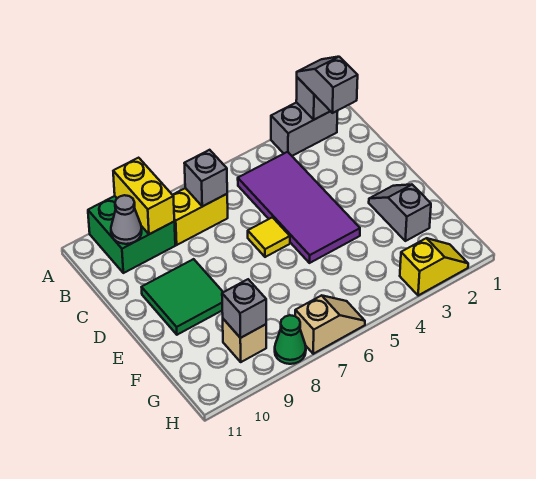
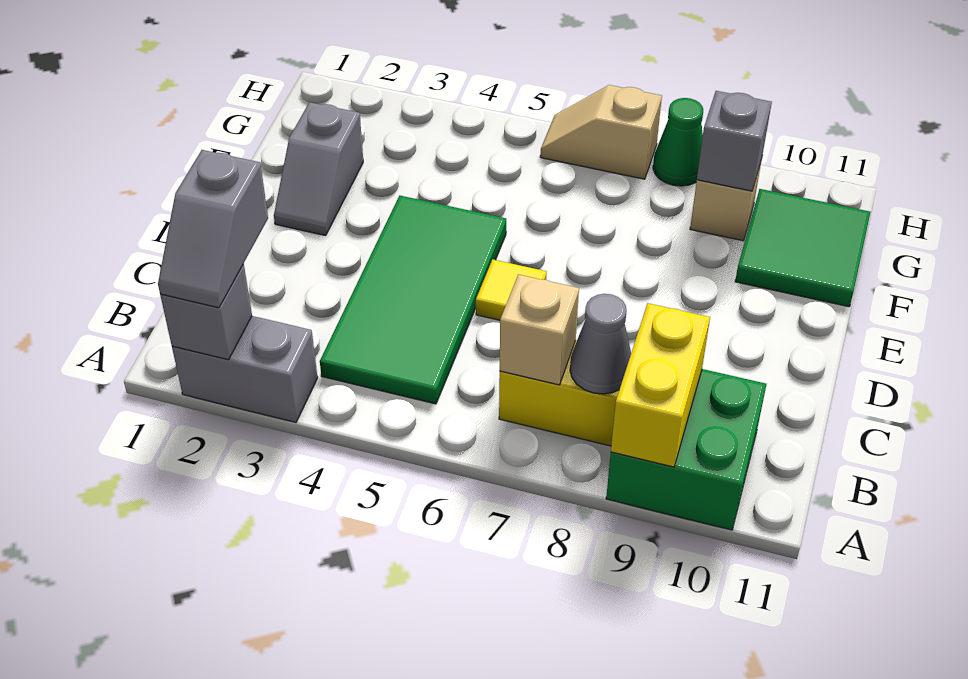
purple 2x4 tile [238,152,360,263] -> green 2x4 tile [320,196,506,404]
grey 1x1 brick [184,150,227,206] -> tan 1x1 brick [500,274,579,385]
grey 1x1 cone [111,195,142,244] -> grey 1x1 cone moved to [570,294,631,394]
green 2x2 tile [142,259,223,335] -> green 2x2 tile moved to [735,189,870,307]
yellow 1x2 slope [400,238,468,296] -> none

